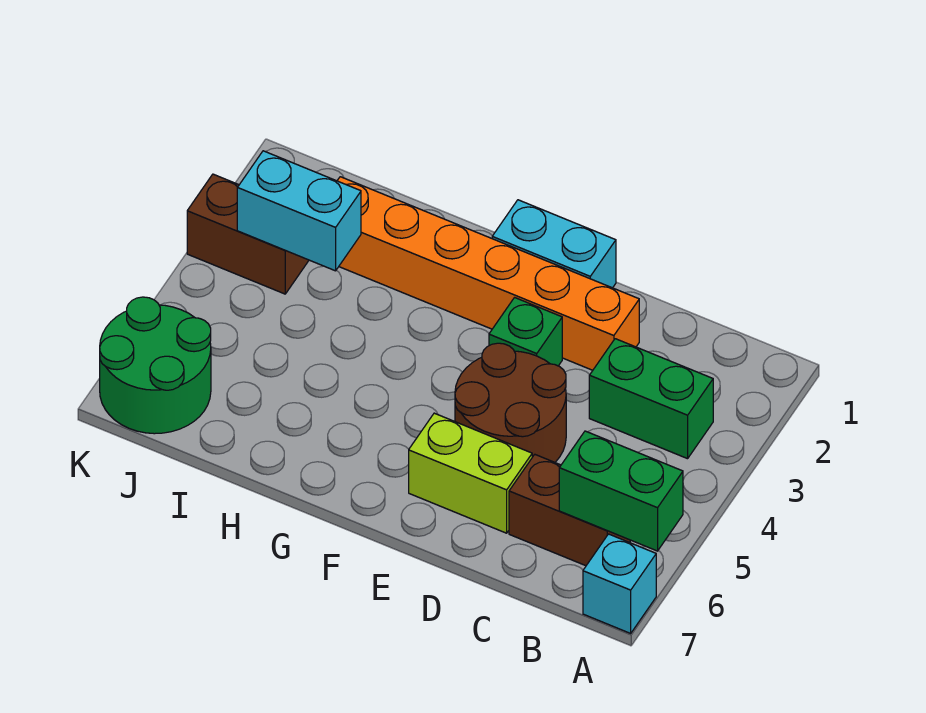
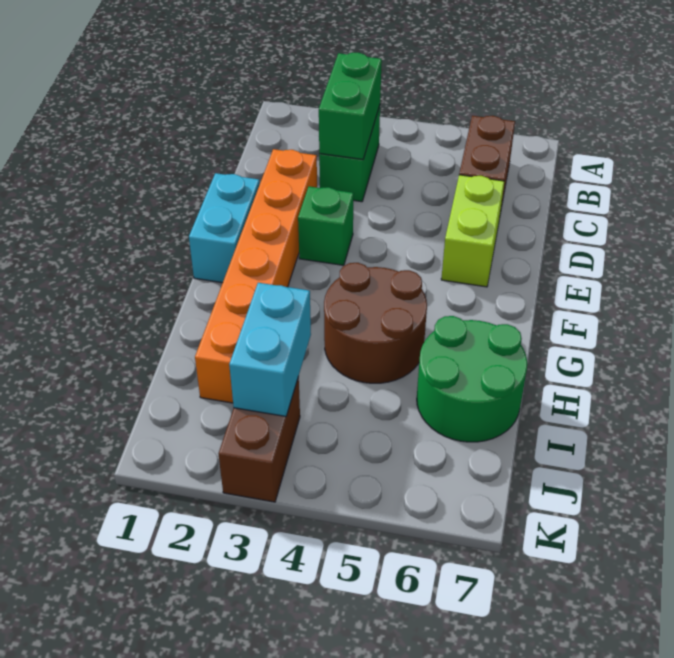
green 1x2 brick [559,431,683,551] -> green 1x2 brick moved to [319,53,382,160]
cyan 1x1 brick [583,534,656,633] -> none
brown 2x2 round brick [455,343,566,462] -> brown 2x2 round brick moved to [324,263,427,383]
green 2x2 round brick [100,297,211,434] -> green 2x2 round brick moved to [417,316,527,442]

